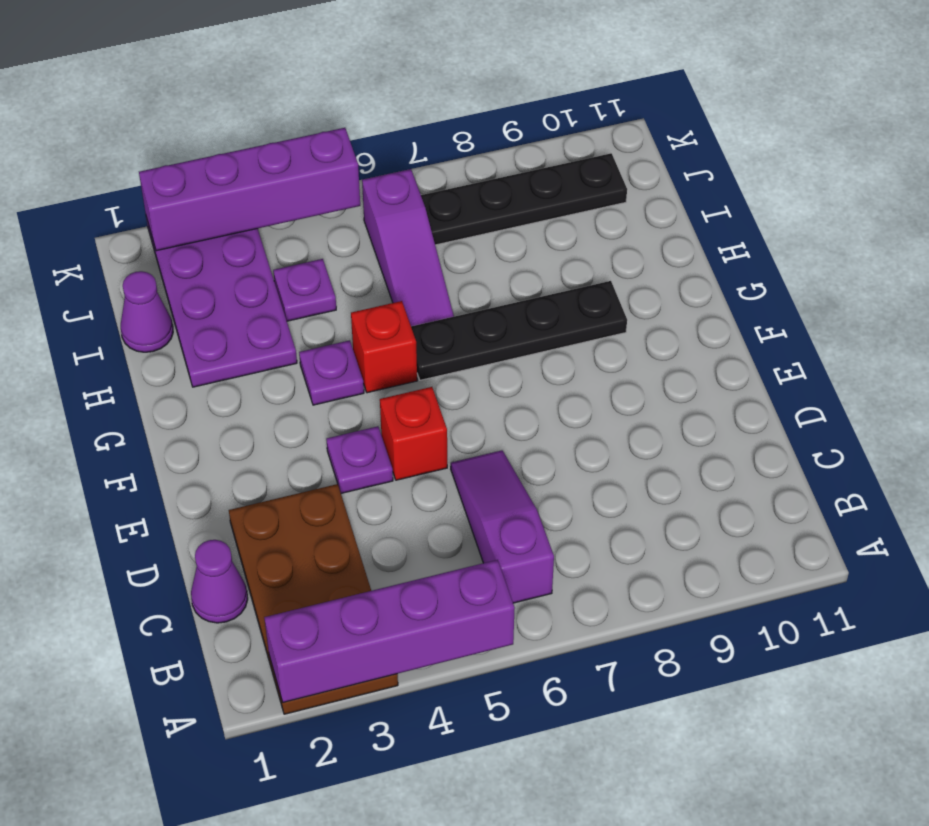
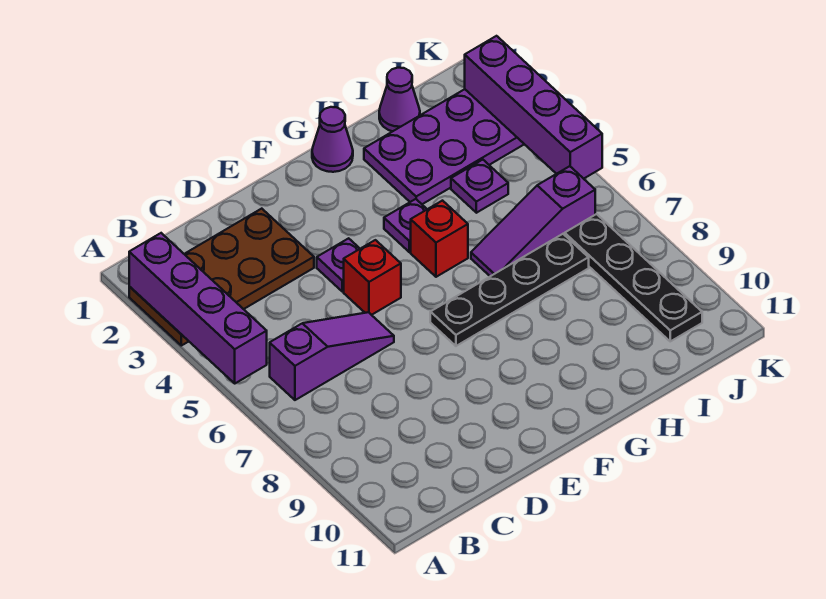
purple 1x1 cone [191,540,248,623] -> purple 1x1 cone moved to [312,107,353,172]
black 1x4 plate [411,281,627,380] -> black 1x4 plate turned to [430,234,589,346]

